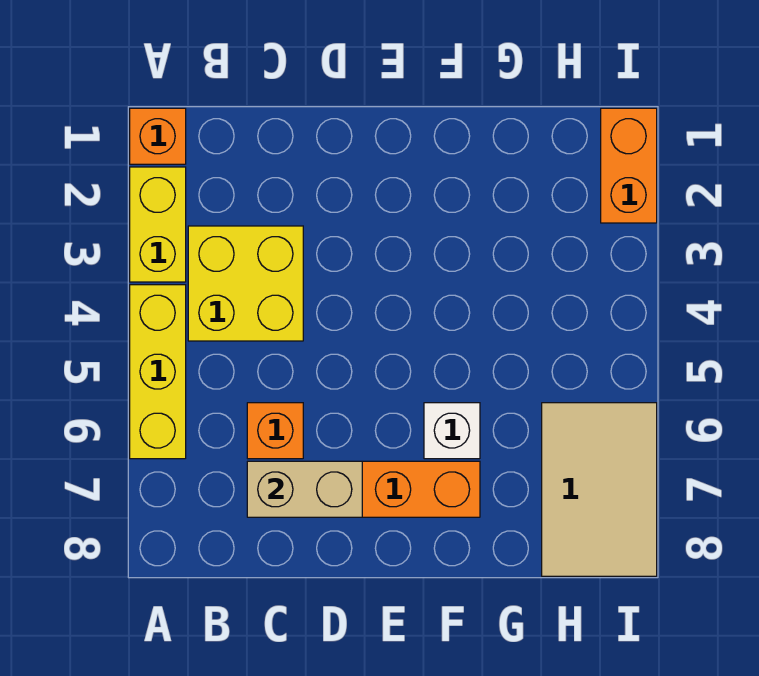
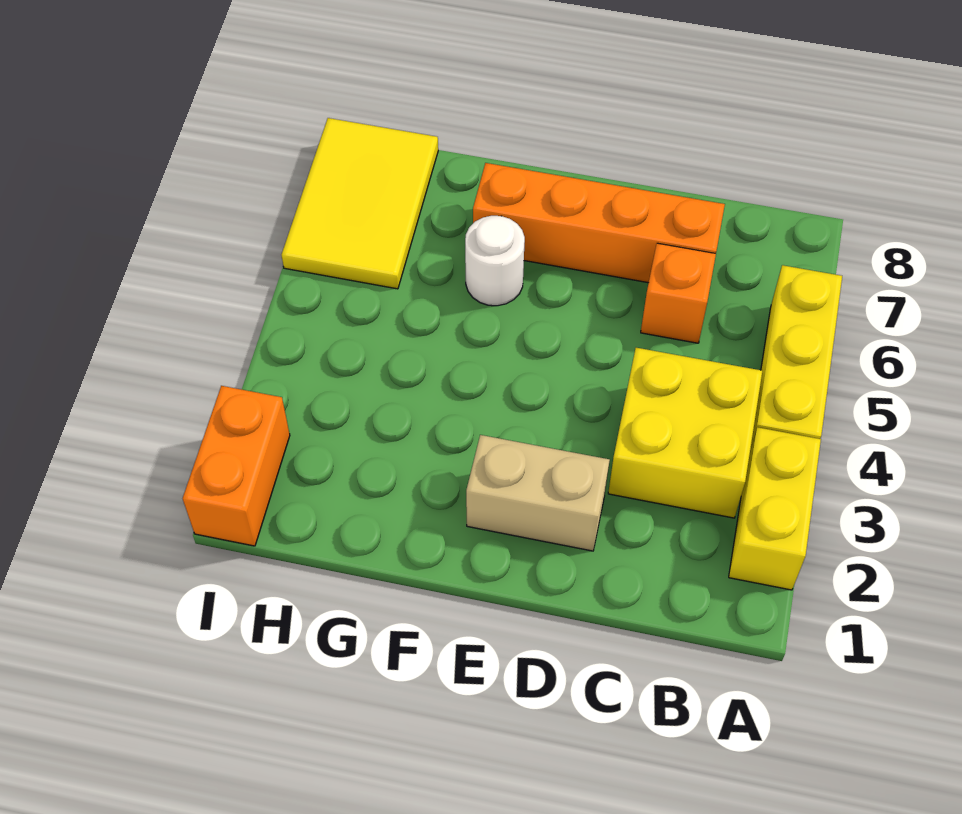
orange 1x1 brick [130,108,186,164] -> none
tan 1x2 brick [247,461,362,517] -> tan 1x2 brick moved to [466,435,610,551]
white 1x1 brick [424,403,480,459] -> white 1x1 round brick [465,216,525,306]
tan 2x3 tile [542,403,657,576] -> yellow 2x3 tile [282,118,438,289]

